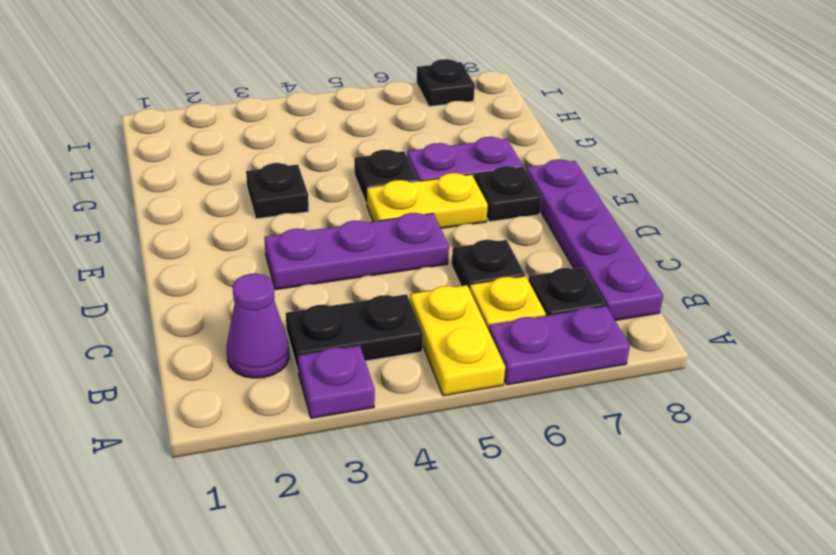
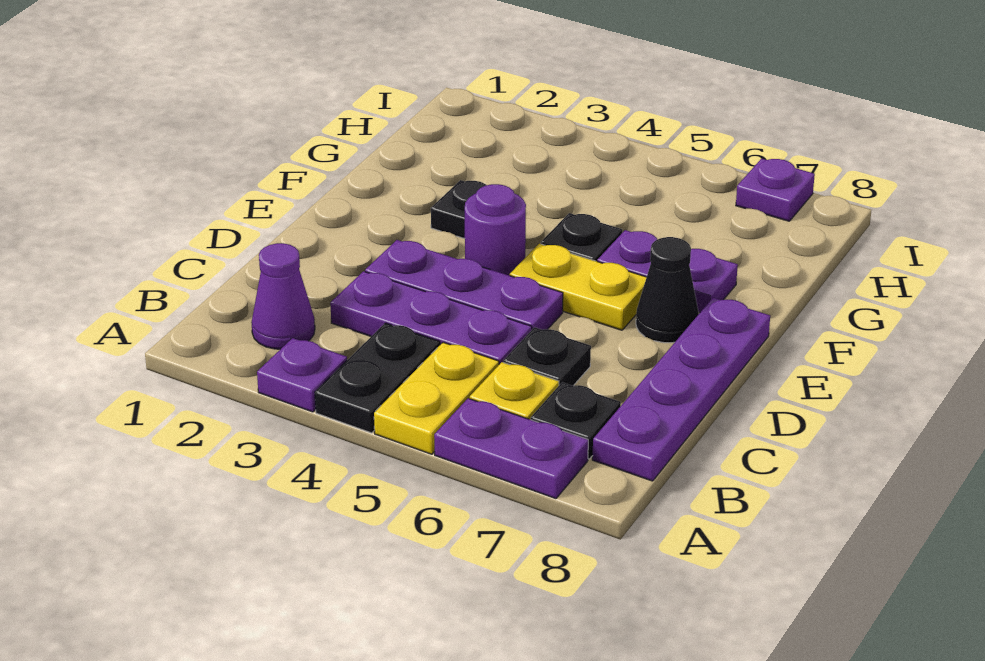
black 1x2 plate [286,294,423,371] -> black 1x2 plate turned to [315,323,440,433]
none -> purple 1x3 plate [330,271,532,364]
none -> purple 1x1 round brick [465,184,526,275]
black 1x1 plate [474,166,542,222] -> black 1x1 cone [636,237,699,343]
black 1x1 plate [417,59,475,106] -> purple 1x1 plate [736,159,815,221]

